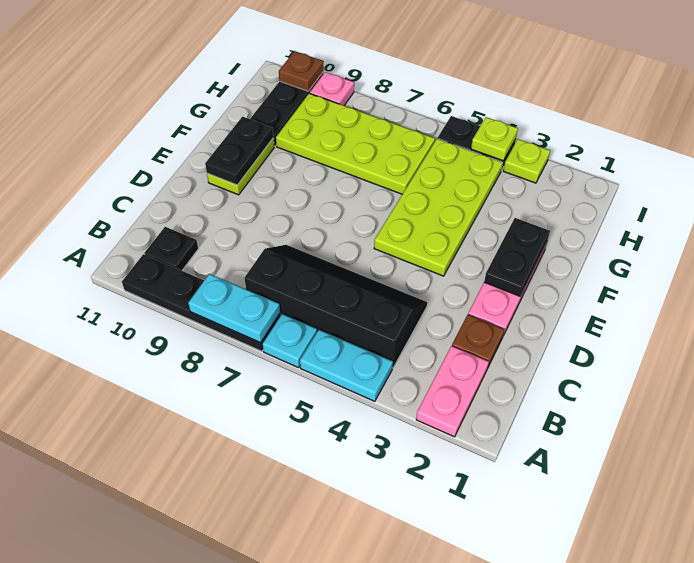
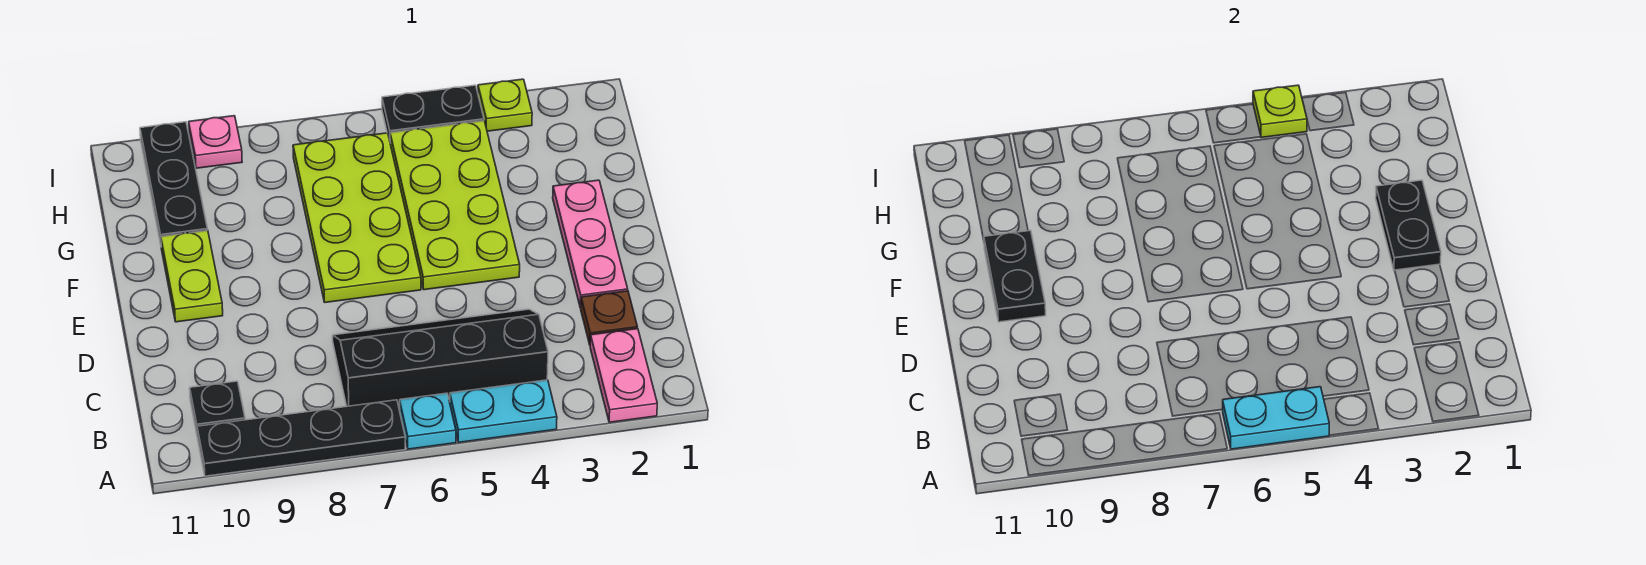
cyan 1x2 plate [188,274,280,343] -> cyan 1x2 plate moved to [1222,387,1329,449]
lime 2x4 plate [276,93,435,194] -> lime 2x4 plate turned to [293,133,421,302]
brown 1x1 plate [279,51,324,91] -> none

